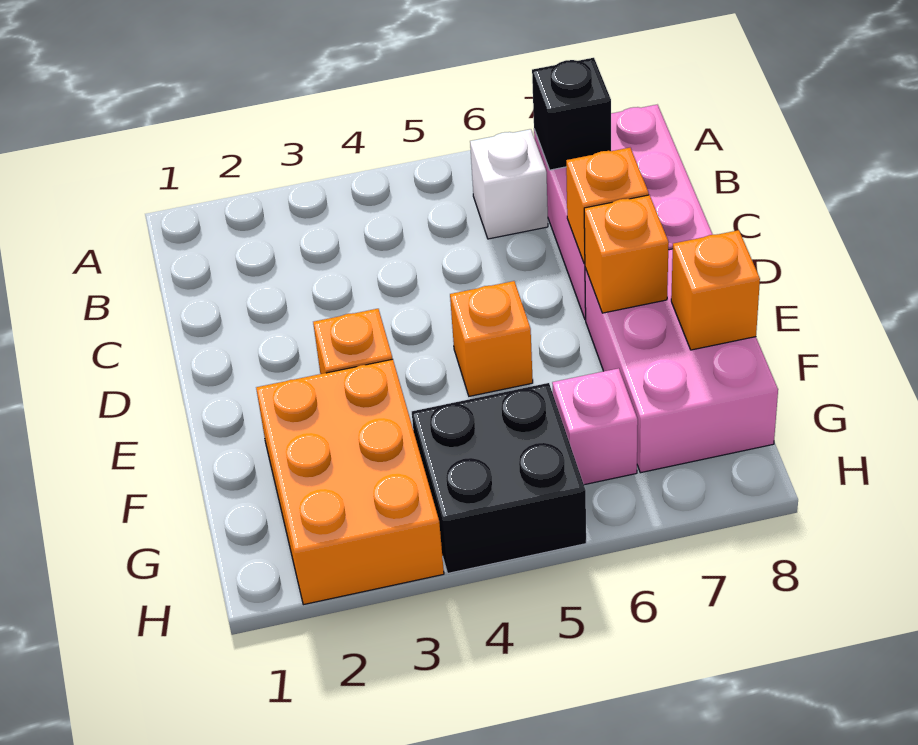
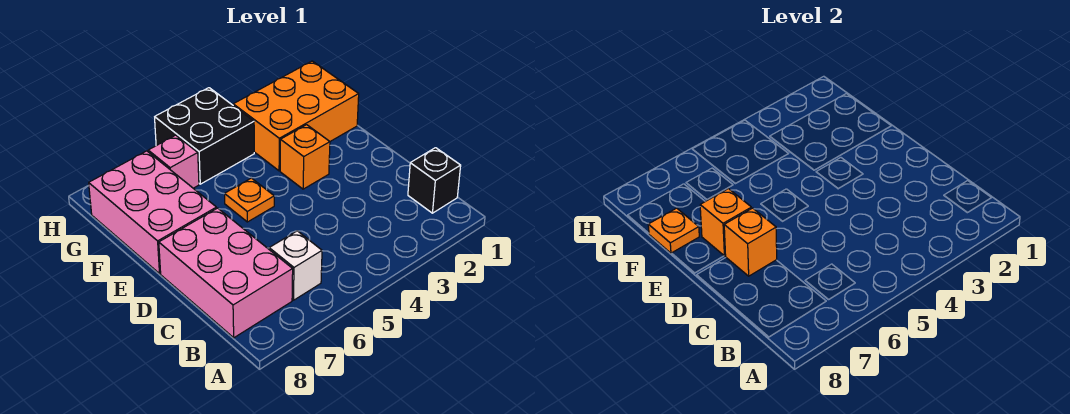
black 1x1 brick [532,58,611,170] -> black 1x1 brick moved to [408,148,461,213]
orange 1x1 brick [450,281,533,396] -> orange 1x1 plate [225,178,274,222]
orange 2x3 brick [256,359,444,605] -> orange 2x3 brick turned to [233,61,359,171]
orange 1x1 brick [671,230,760,350] -> orange 1x1 plate [648,208,699,253]

